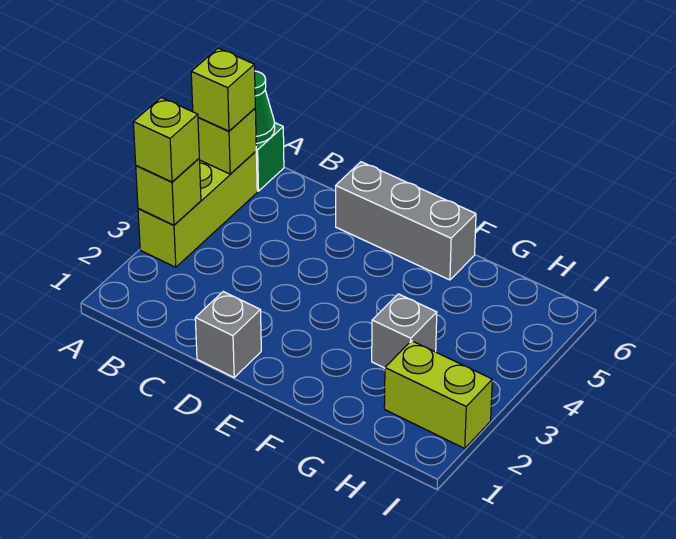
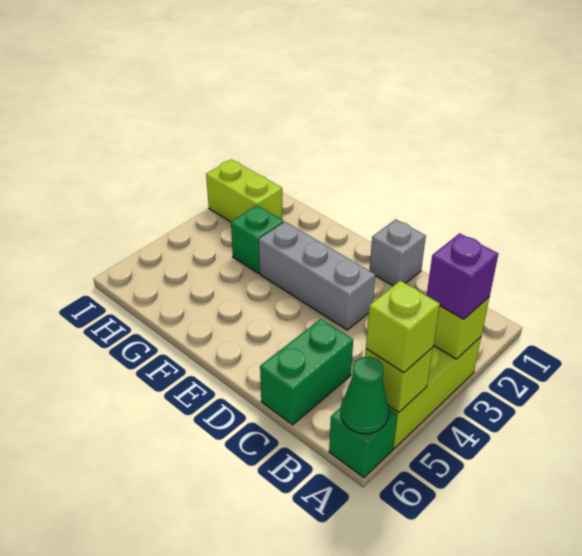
lime 1x1 brick [133,98,199,182] -> purple 1x1 brick [427,233,498,319]
none -> green 1x2 brick [260,319,353,425]
grey 1x3 brick [336,162,476,280] -> grey 1x3 brick moved to [259,222,375,330]
grey 1x1 brick [372,294,437,368] -> green 1x1 brick [231,205,284,273]

